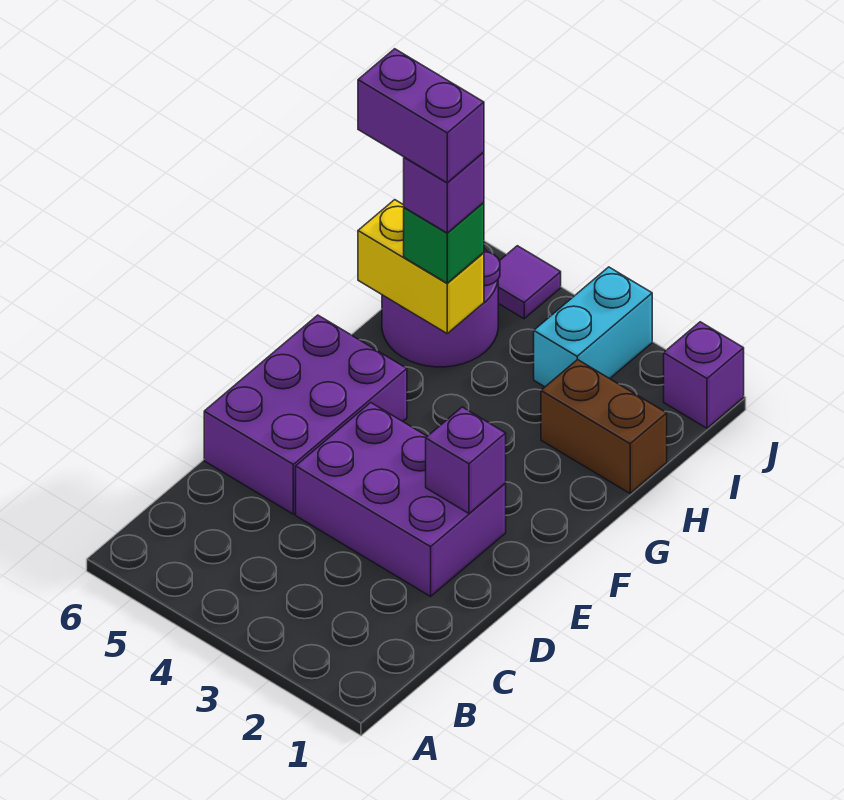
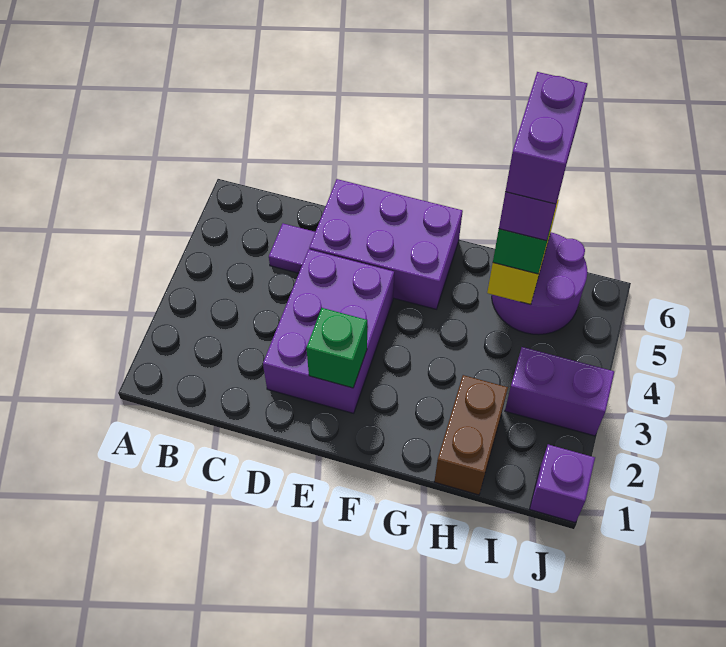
purple 1x1 brick [426,407,506,513] -> green 1x1 brick [307,308,367,388]
cyan 1x2 brick [534,267,652,387] -> purple 1x2 brick [505,347,614,436]
purple 1x1 tile [498,246,561,319] -> purple 1x1 tile moved to [269,224,315,273]

